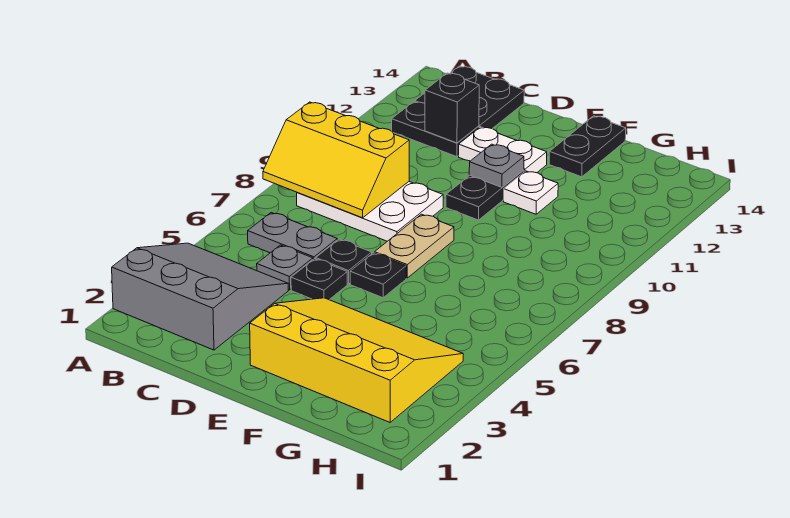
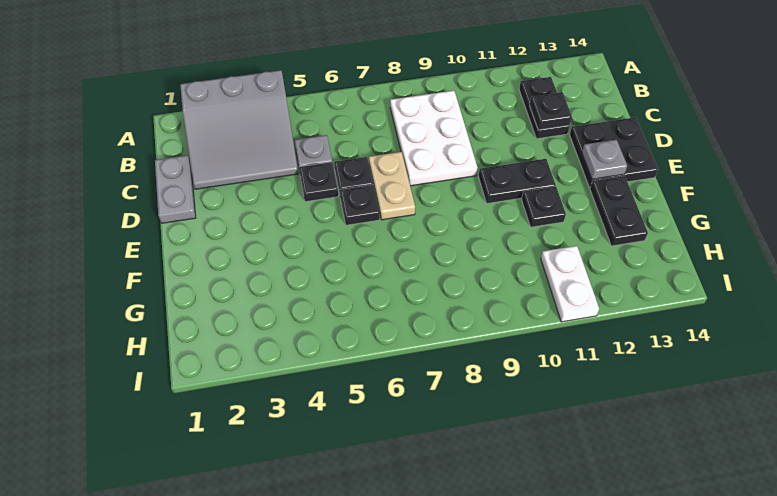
grey 3x3 slope [112,243,288,350] -> grey 3x3 slope turned to [180,70,298,189]
yellow 2x3 slope [263,102,409,218] -> none
grey 1x2 plate [248,213,337,259] -> grey 1x2 plate moved to [155,155,196,223]
black 2x2 plate [415,66,524,129] -> black 2x2 plate moved to [570,117,658,187]
black 1x1 brick [425,73,479,143] -> black 1x1 plate [530,92,572,130]
white 1x2 plate [459,127,547,173] -> white 1x2 plate moved to [541,246,599,322]
yellow 3x4 slope [250,298,463,422] -> none
tan 1x2 plate [375,214,454,278] -> tan 1x2 plate turned to [369,152,415,220]
grey 1x1 plate [469,144,524,187] -> grey 1x1 plate moved to [582,140,627,179]
white 1x1 plate [503,171,558,214] -> black 1x1 plate [522,187,566,227]
black 1x2 plate [549,116,626,177] -> black 1x2 plate turned to [590,176,648,246]

